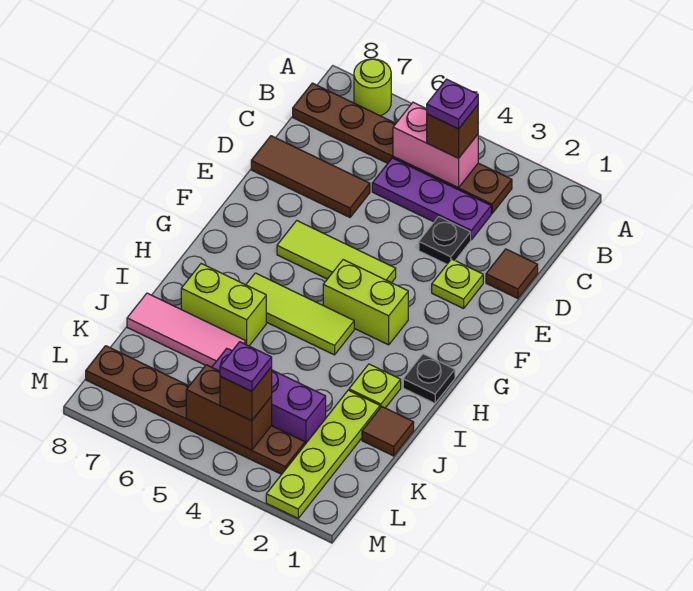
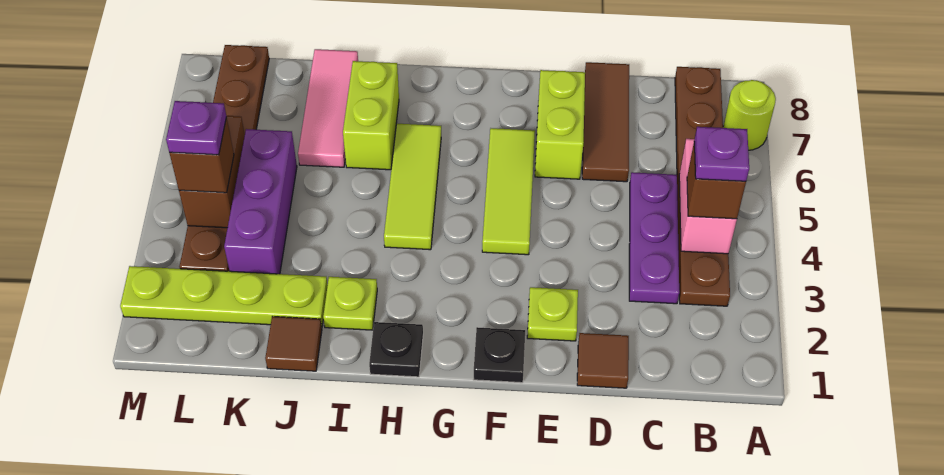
black 1x1 plate [419,217,471,264] -> black 1x1 plate moved to [473,327,525,383]
lime 1x2 brick [323,260,408,345] -> lime 1x2 brick moved to [535,70,585,179]

